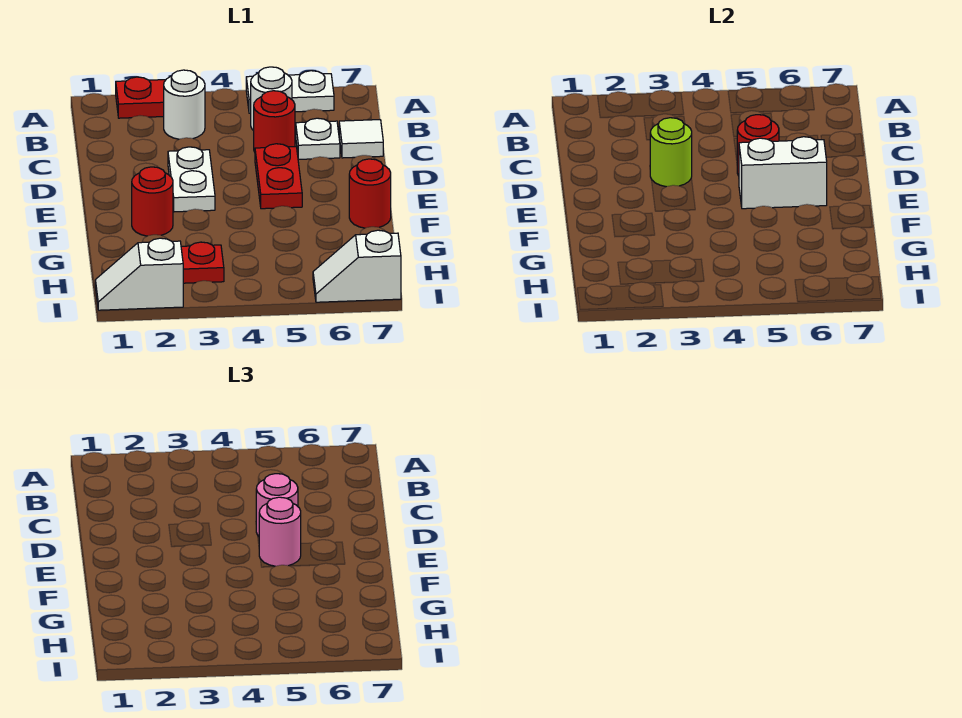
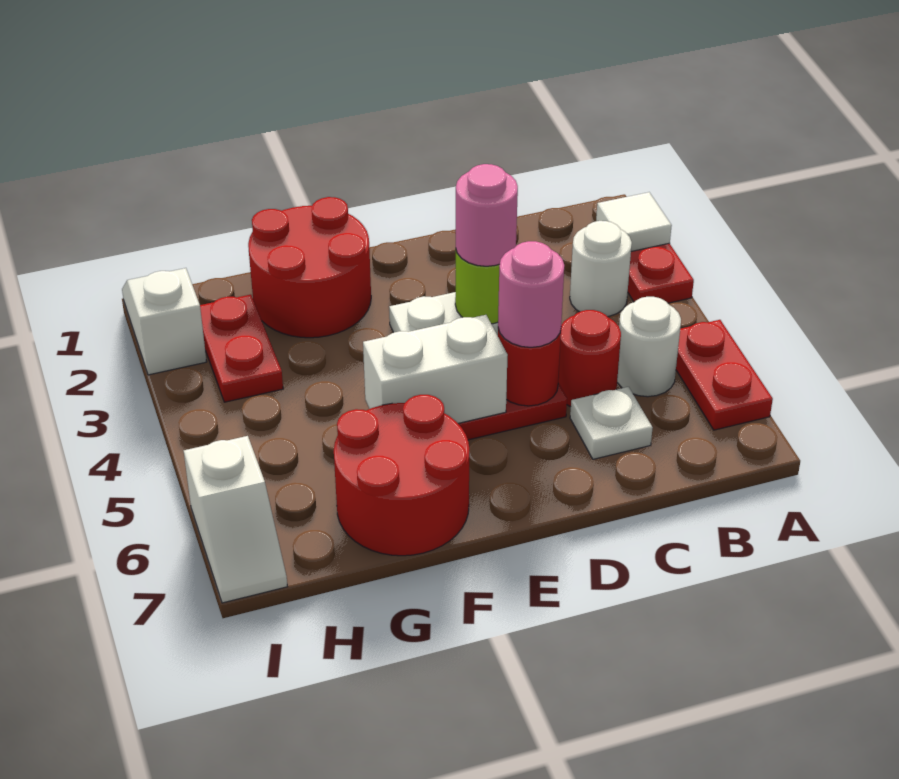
white 1x2 plate [246,71,334,113] -> red 1x2 plate [676,320,773,430]
white 1x1 tile [339,120,383,158] -> white 1x1 tile moved to [596,192,672,251]
white 1x2 brick [739,137,827,209] -> white 1x2 brick turned to [363,315,508,423]
pink 1x1 round brick [259,497,301,566] -> pink 1x1 round brick moved to [456,164,518,266]
red 1x1 round brick [132,167,173,236] -> red 2x2 round brick [248,197,371,338]
red 1x1 round brick [349,159,391,228] -> red 2x2 round brick [334,395,469,556]
white 1x2 slope [313,230,401,302] -> white 1x2 slope turned to [184,436,287,603]

